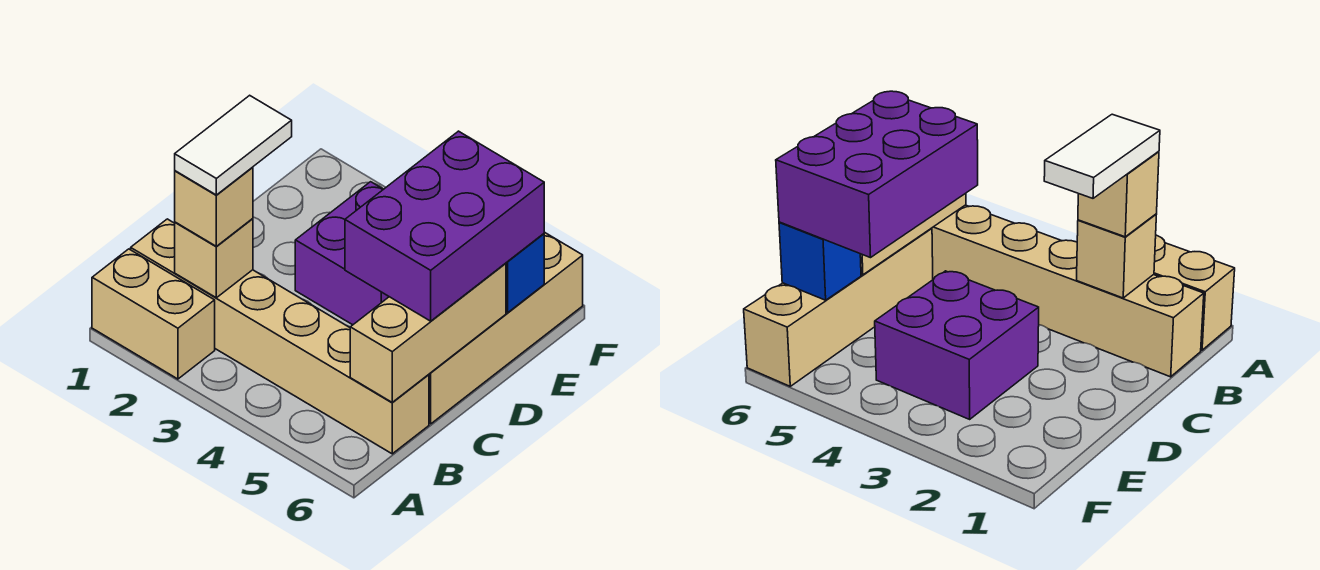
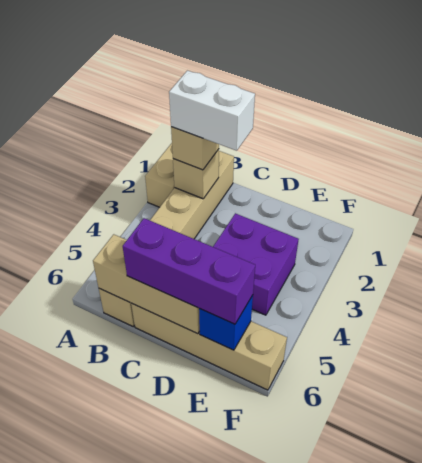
white 1x2 tile [175,95,292,195] -> white 1x2 brick [169,71,255,151]
purple 2x3 brick [345,131,544,321] -> purple 1x3 brick [123,218,255,324]

